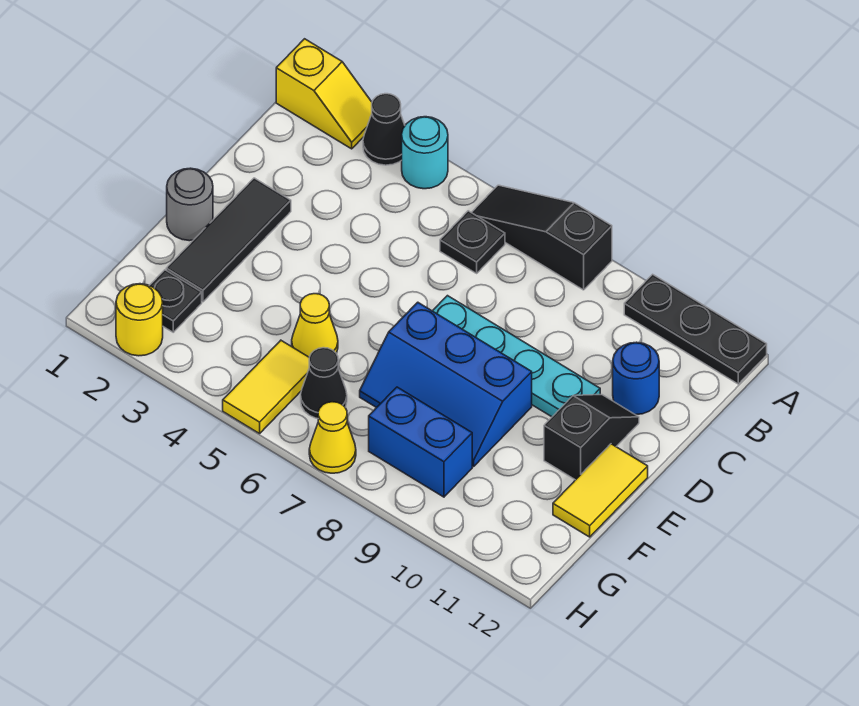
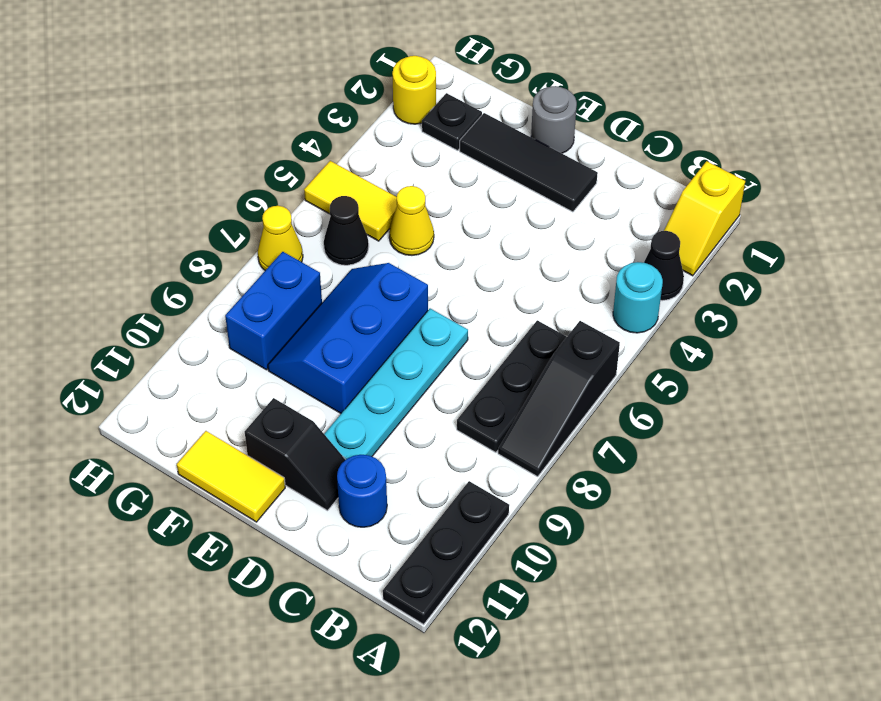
black 1x3 slope [471,185,612,290] -> black 1x3 slope turned to [498,321,620,477]
black 1x1 plate [440,211,505,273] -> black 1x3 plate [457,320,567,452]

